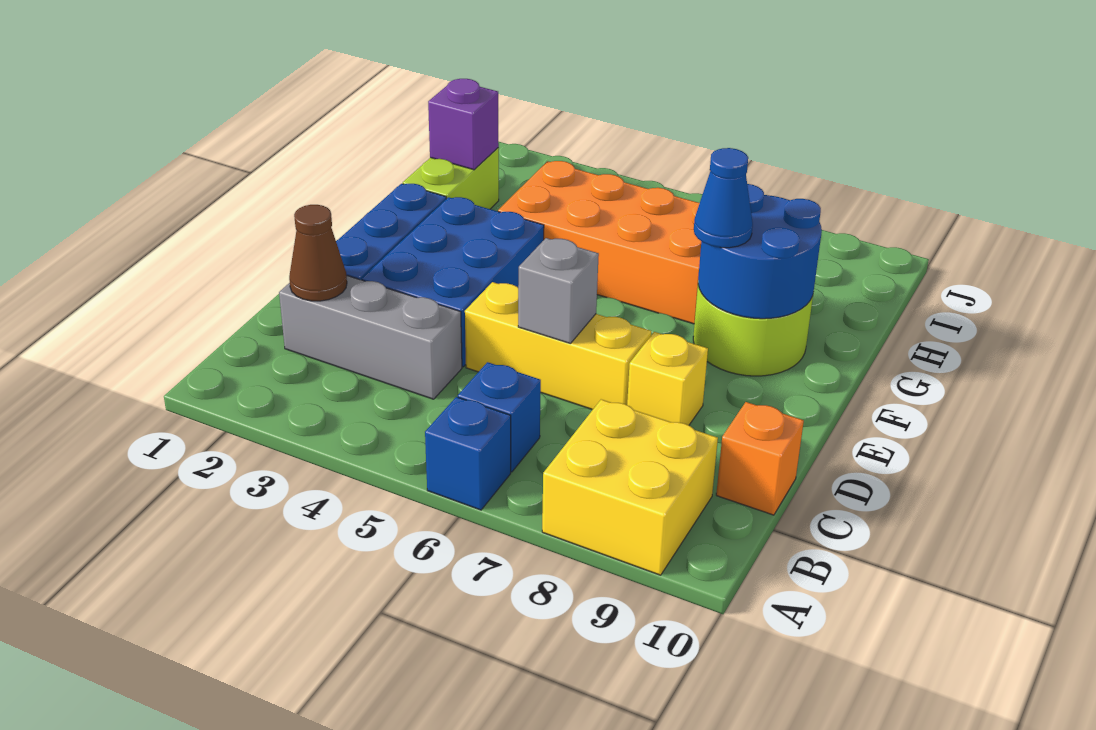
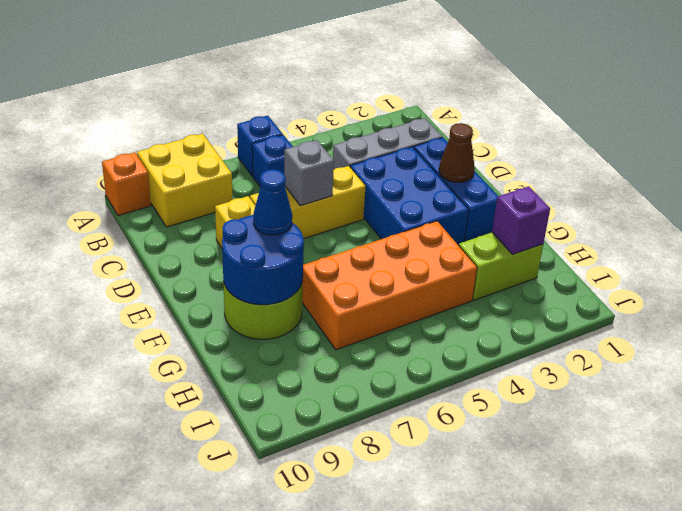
brown 1x1 cone [289,205,347,301] -> brown 1x1 cone moved to [439,123,475,182]
orange 1x1 brick [716,402,804,515] -> orange 1x1 brick moved to [102,152,151,216]
lime 1x2 brick [403,148,499,209] -> lime 1x2 brick turned to [459,233,543,300]

